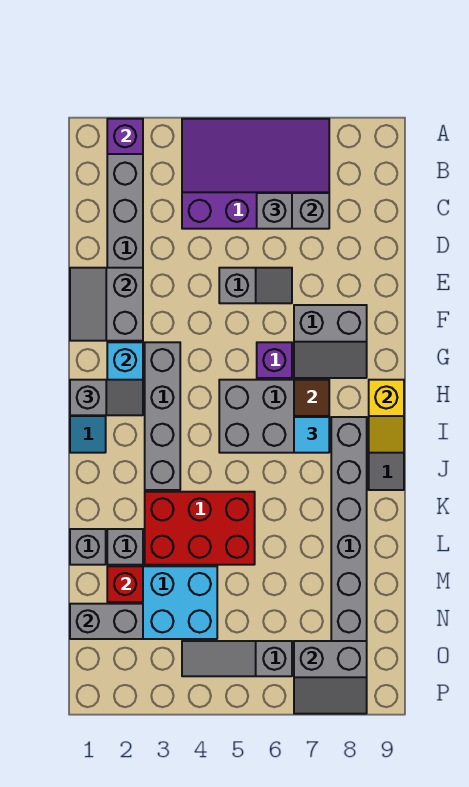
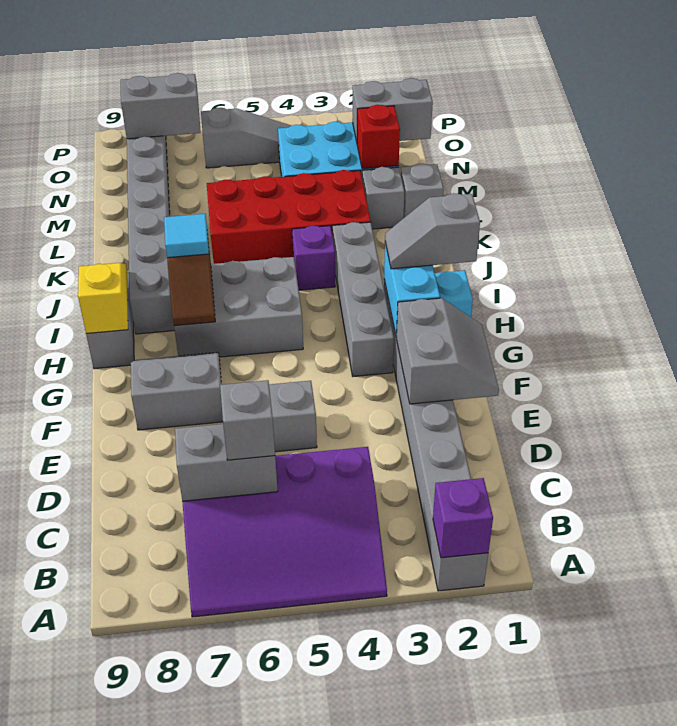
purple 1x1 brick [257,342,292,378] -> purple 1x1 brick moved to [292,226,335,290]
red 2x3 brick [145,492,255,565] -> red 2x4 brick [207,170,371,264]

